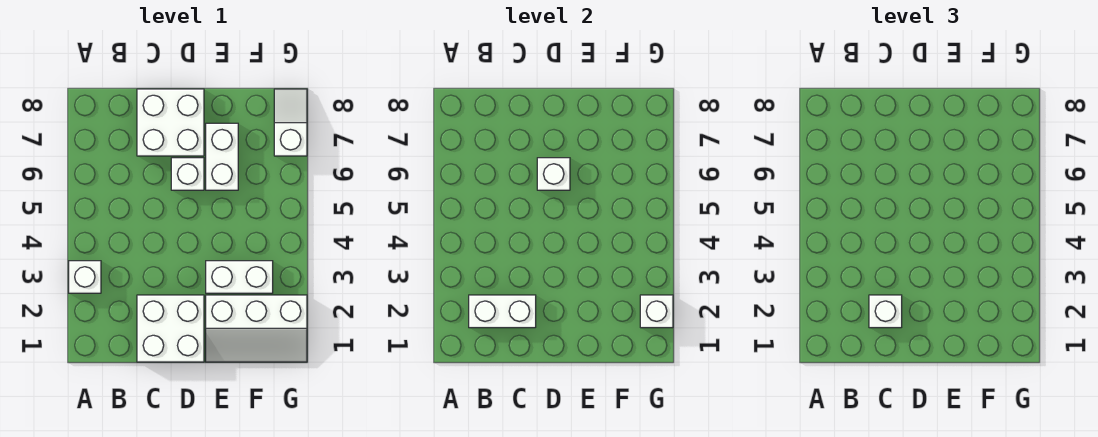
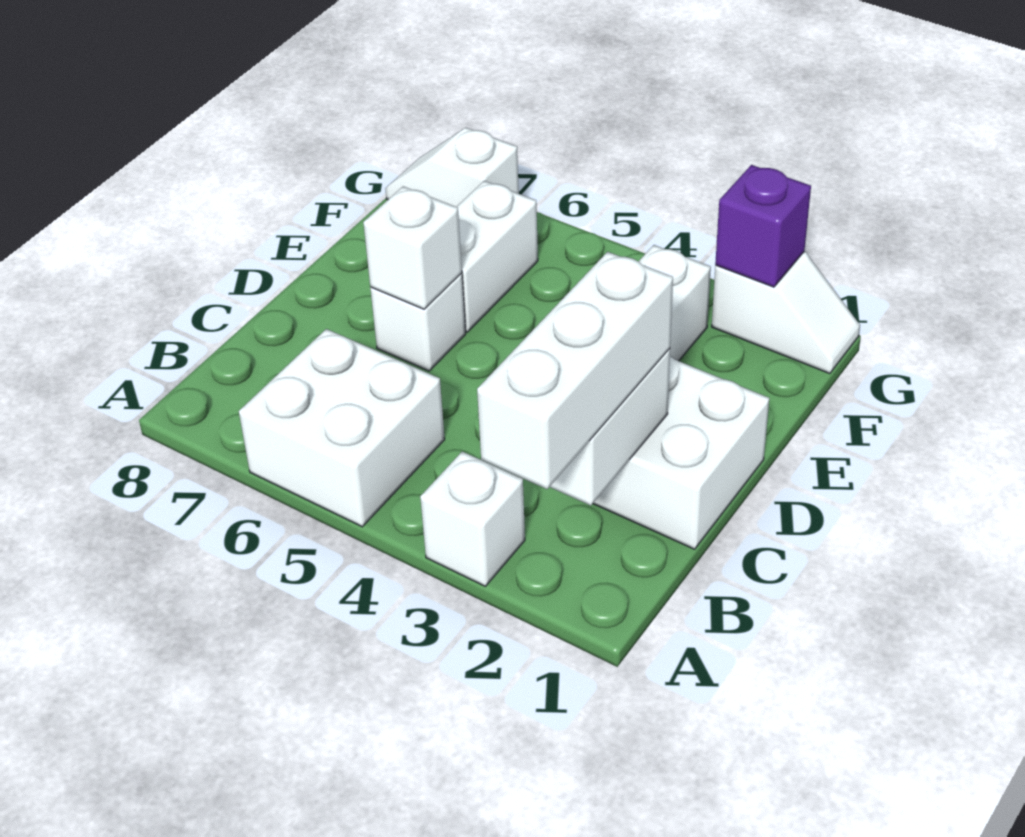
white 1x1 brick [869,295,902,328] -> white 1x3 brick [477,252,673,489]
white 2x2 brick [137,89,204,156] -> white 2x2 brick moved to [239,329,445,527]
white 2x3 slope [206,295,307,362] -> white 1x2 slope [712,252,860,374]
white 1x2 brick [206,123,238,190] -> white 1x2 brick turned to [457,181,538,332]
white 1x1 brick [640,295,673,328] -> purple 1x1 brick [715,165,811,287]

